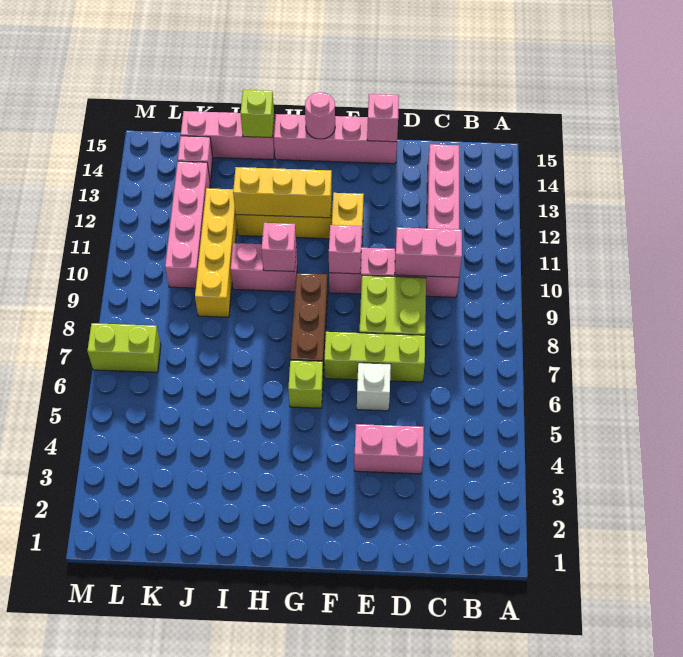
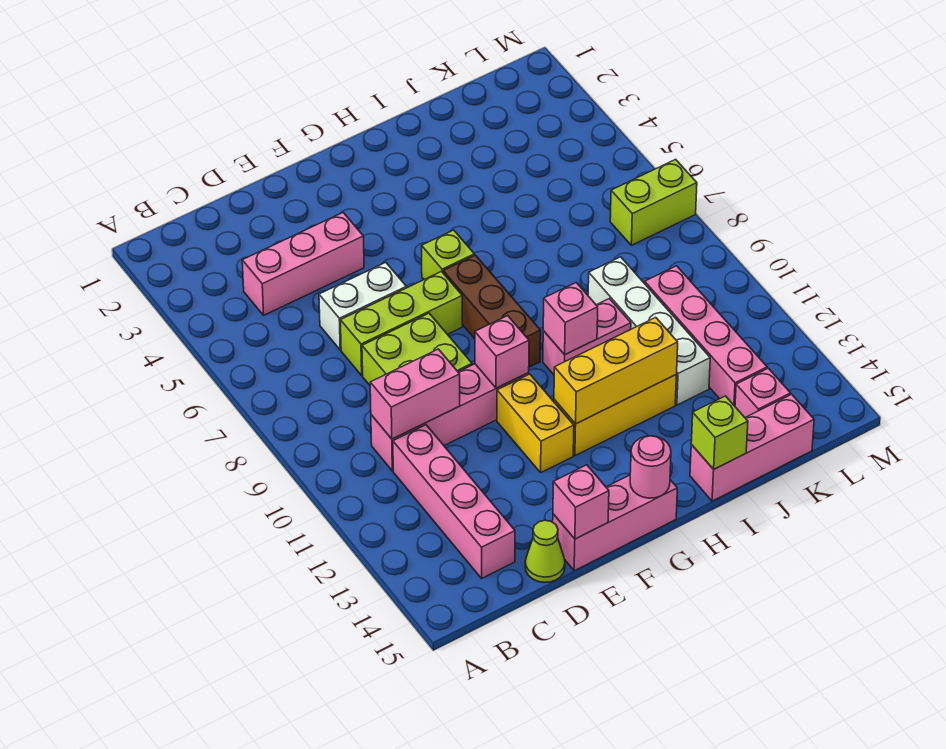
pink 1x2 brick [354,424,424,474] -> pink 1x3 brick [242,213,364,315]
none -> lime 1x1 cone [525,520,565,582]
white 1x1 brick [357,363,391,411] -> white 1x2 brick [319,263,406,350]
pink 1x4 brick [274,114,397,164] -> pink 1x3 brick [553,475,677,571]
yellow 1x4 brick [195,188,237,317] -> white 1x4 brick [588,257,710,405]

